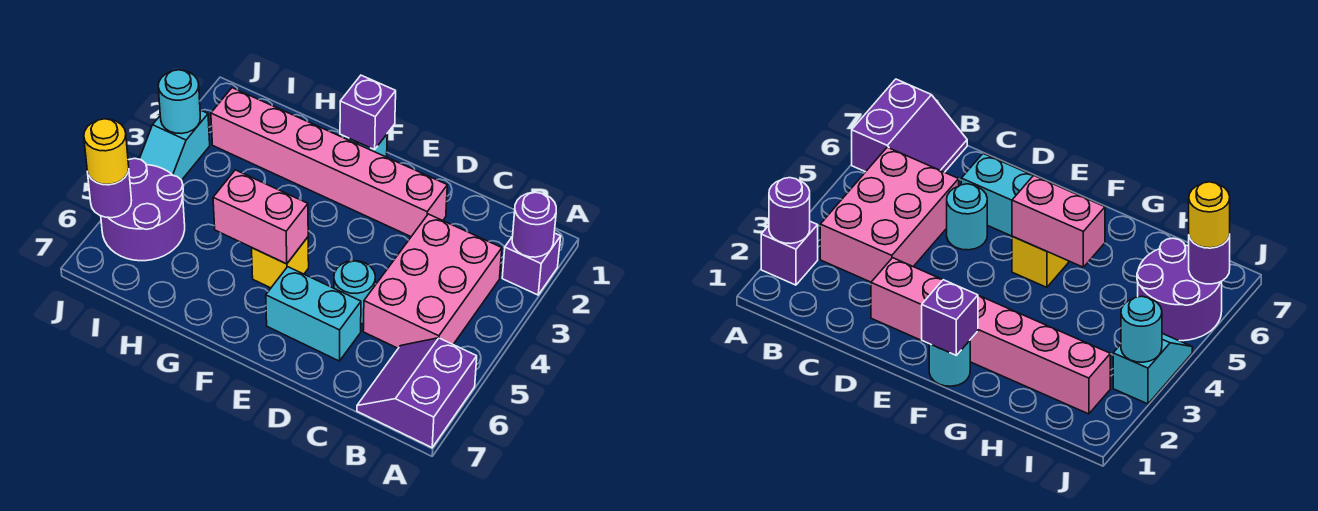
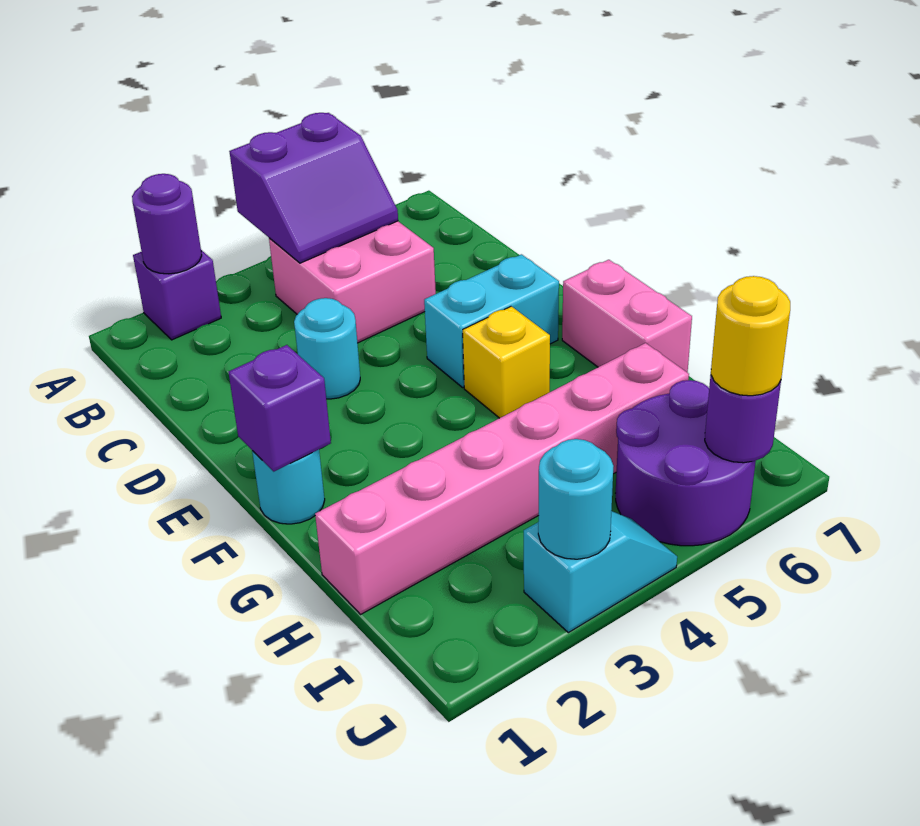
purple 2x2 slope [357,338,477,448] -> purple 2x2 slope moved to [229,113,398,263]
pink 2x3 brick [363,214,502,348] -> pink 2x2 brick [269,221,436,343]
pink 1x6 brick [211,88,447,236] -> pink 1x6 brick turned to [315,343,689,614]
cyan 1x1 round brick [334,261,375,324] -> cyan 1x1 round brick moved to [294,298,360,399]
cyan 1x2 brick [266,267,361,361] -> cyan 1x2 brick turned to [424,254,559,387]
pink 1x2 brick [213,170,308,264] -> pink 1x2 brick moved to [562,260,692,373]

